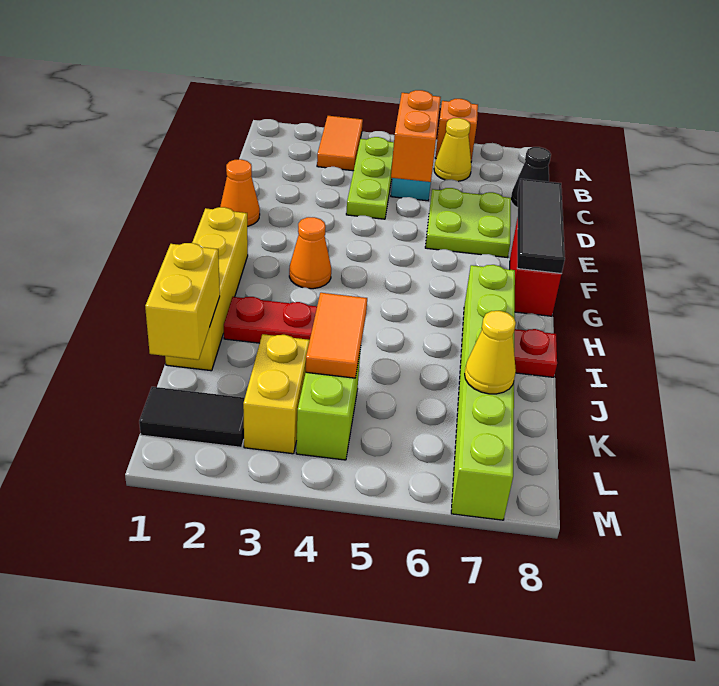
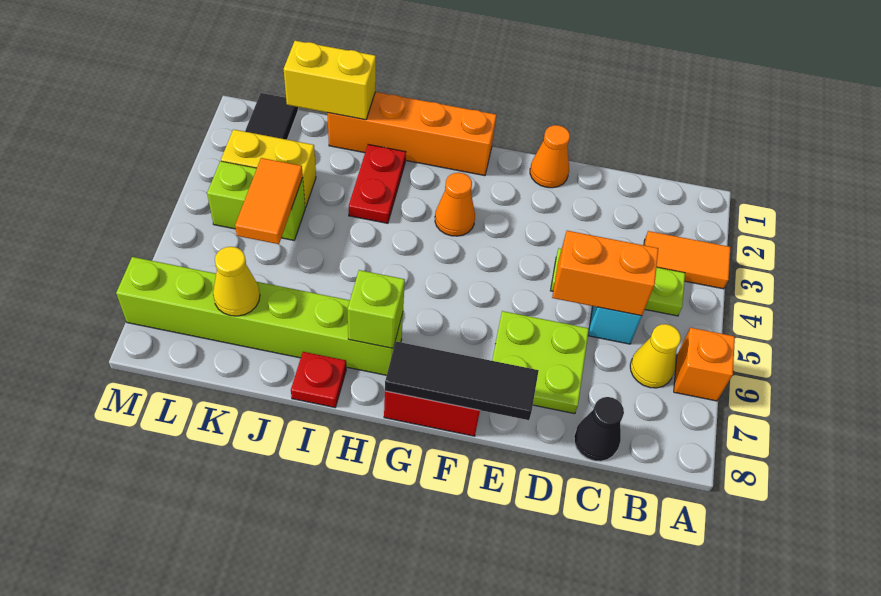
yellow 1x4 brick [165,207,248,371] -> orange 1x4 brick [327,92,496,176]
none -> lime 1x1 brick [347,270,405,348]
orange 1x2 tile [306,293,367,378] -> orange 1x2 tile turned to [235,158,303,244]

